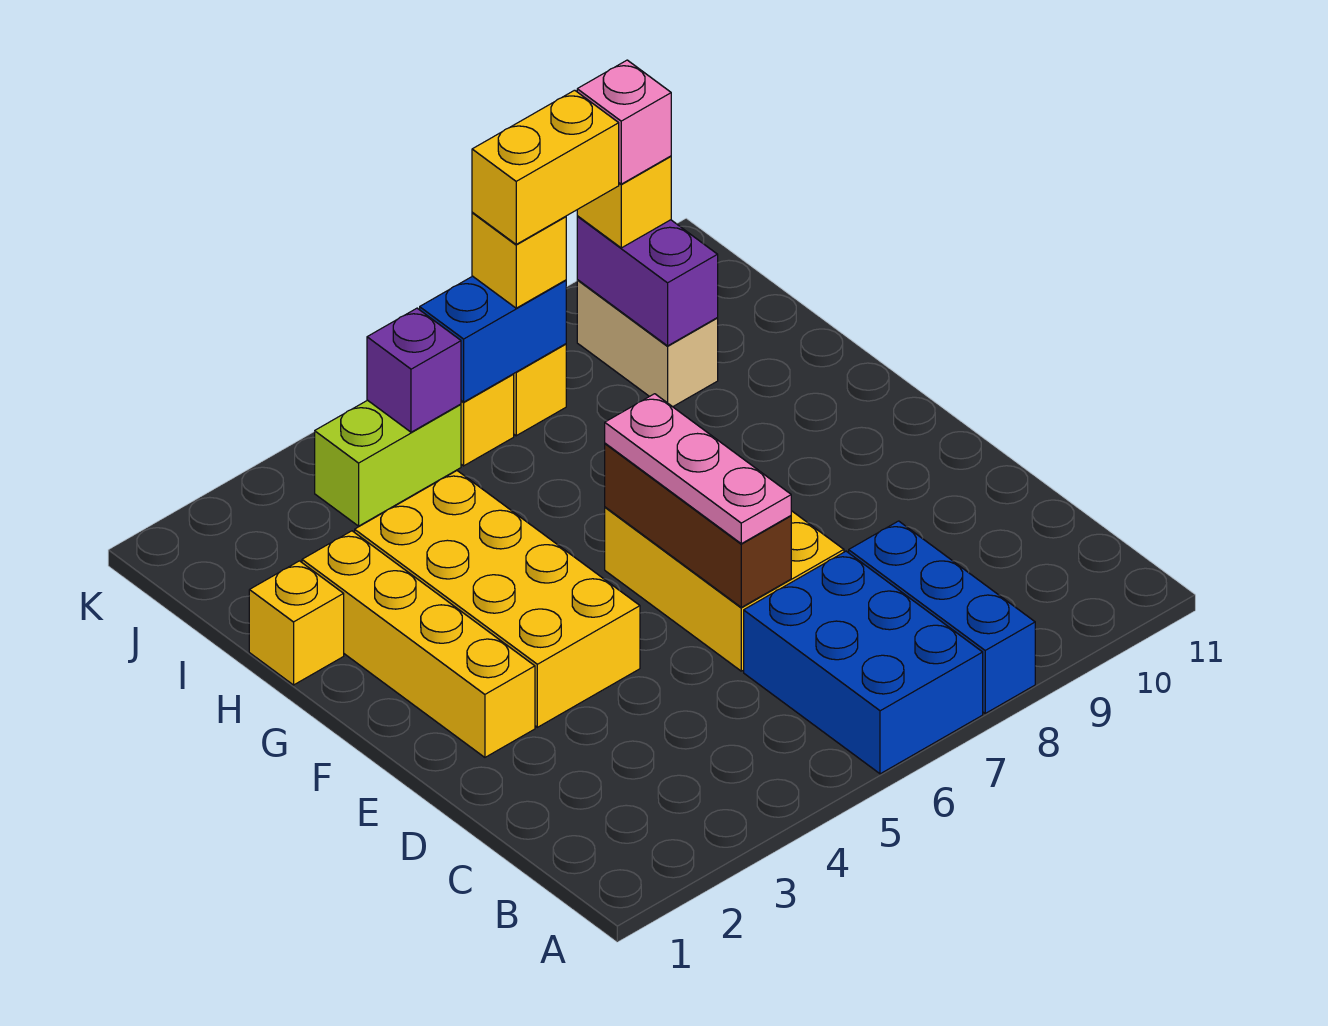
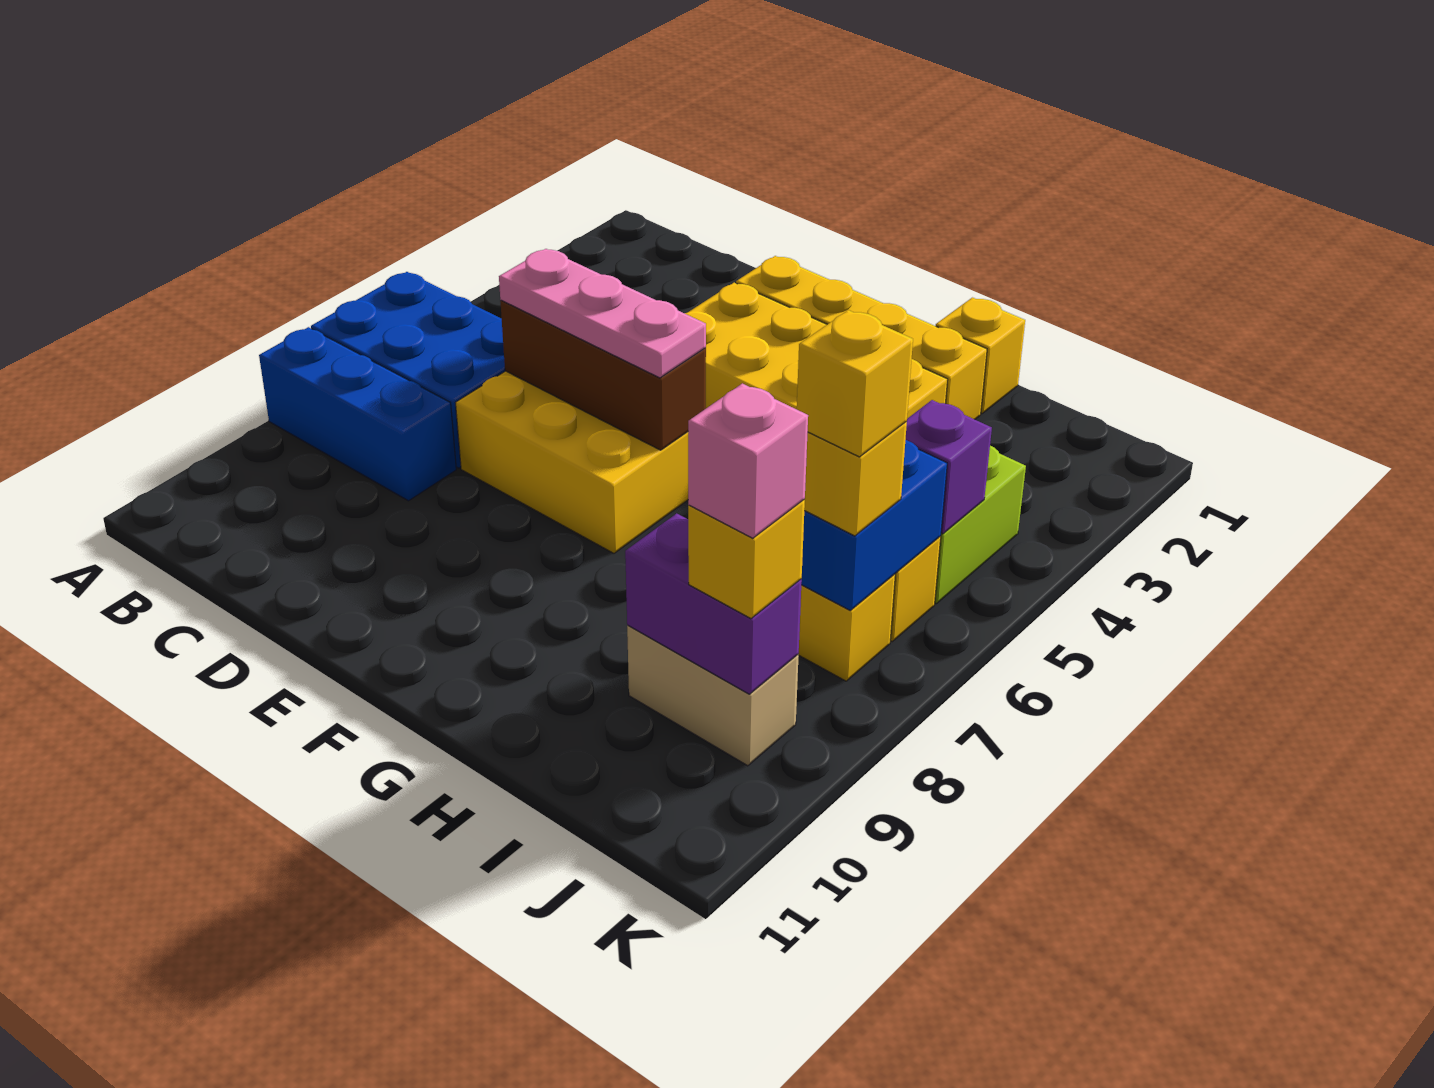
yellow 1x2 brick [472,90,619,244] -> yellow 1x1 brick [797,310,913,457]

